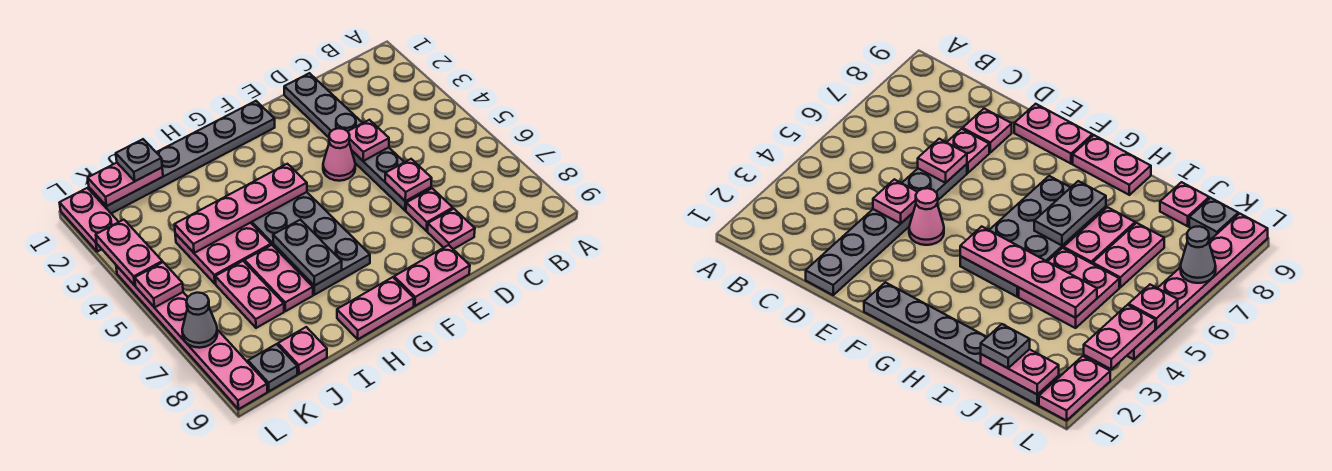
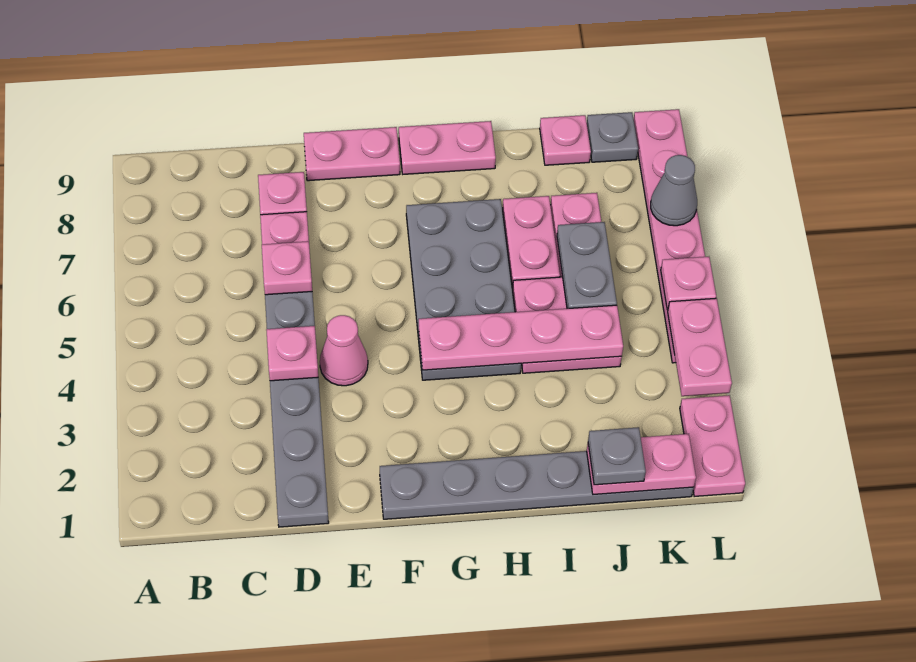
grey 1x2 plate [273,220,342,286] -> grey 1x2 plate moved to [557,222,617,309]

